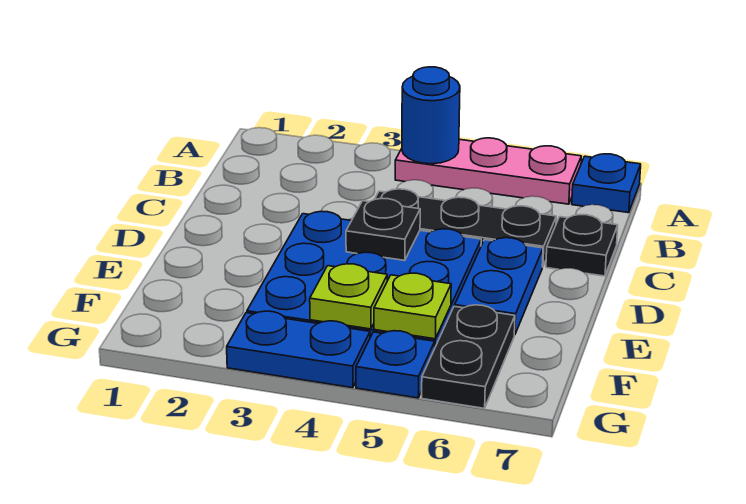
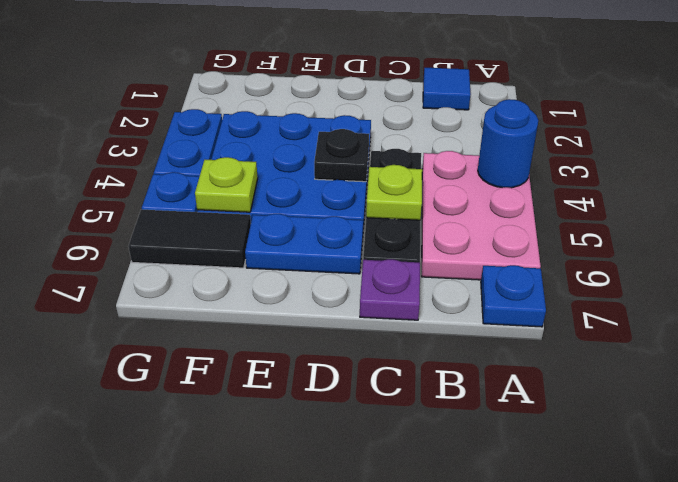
pink 1x3 plate [395,138,581,204] -> pink 2x3 plate [422,151,541,280]
none -> blue 1x1 tile [423,68,470,110]
black 1x1 plate [546,215,618,276] -> purple 1x1 plate [360,259,420,320]
lime 1x1 plate [310,264,387,329] -> lime 1x1 plate moved to [366,165,422,220]
black 1x2 plate [422,305,515,408] -> black 1x2 tile [128,210,251,268]

